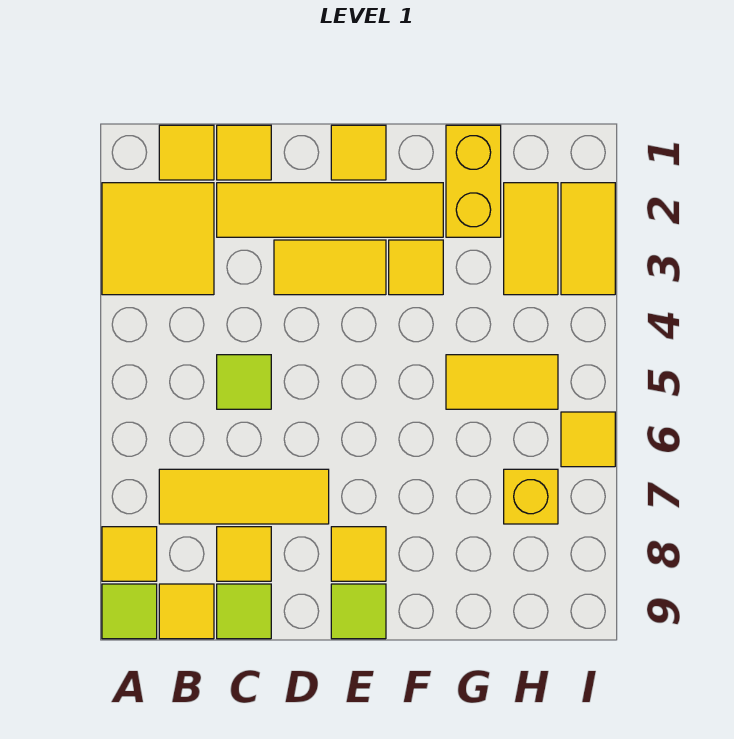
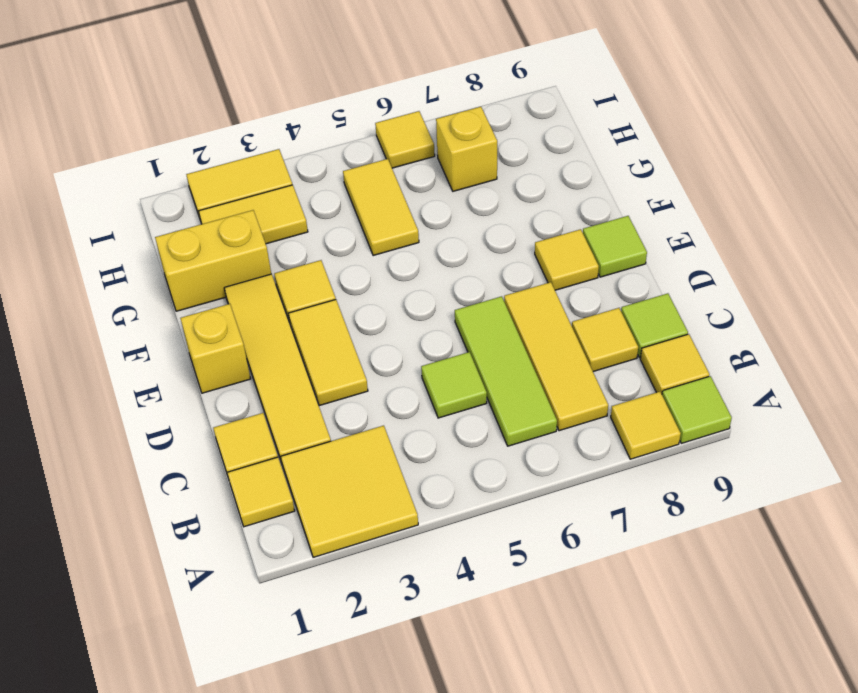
none -> lime 1x3 tile [455,296,557,446]
yellow 1x1 tile [331,125,386,180] -> yellow 1x1 brick [180,304,251,393]

